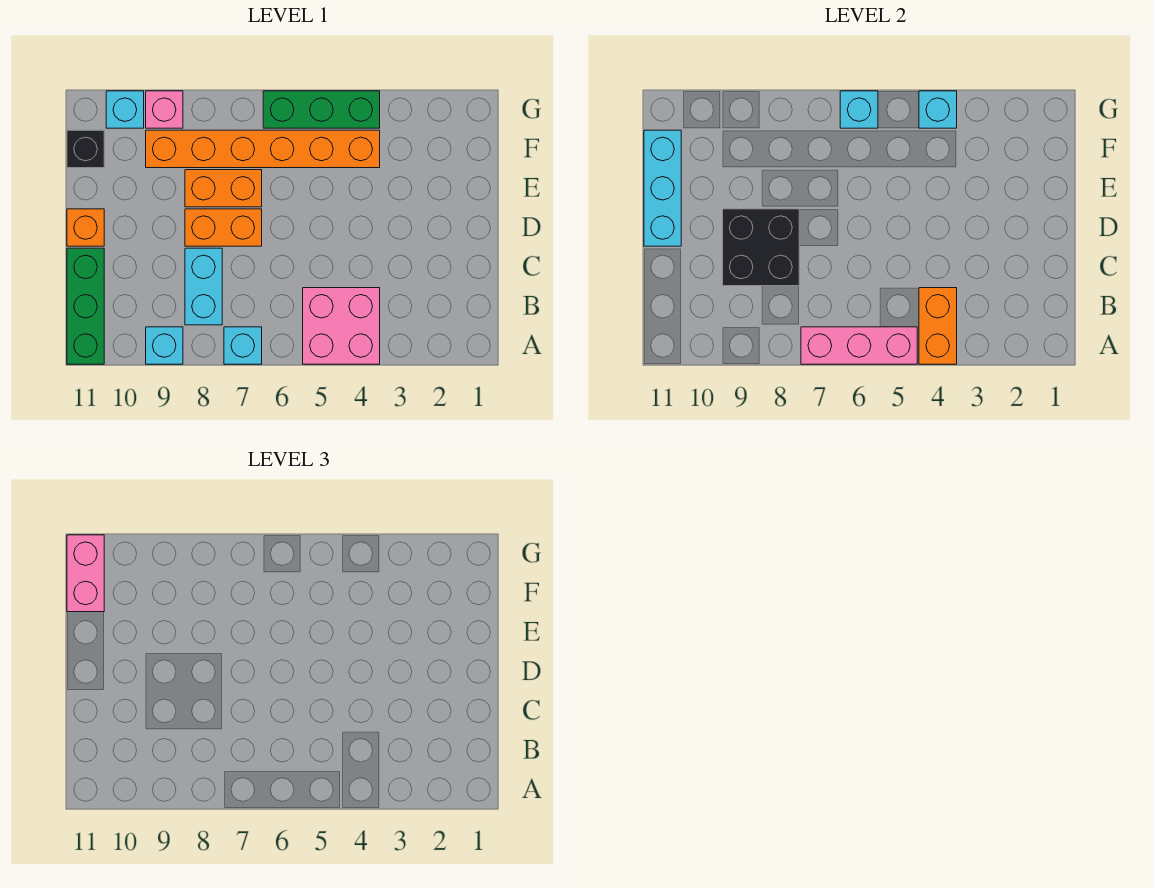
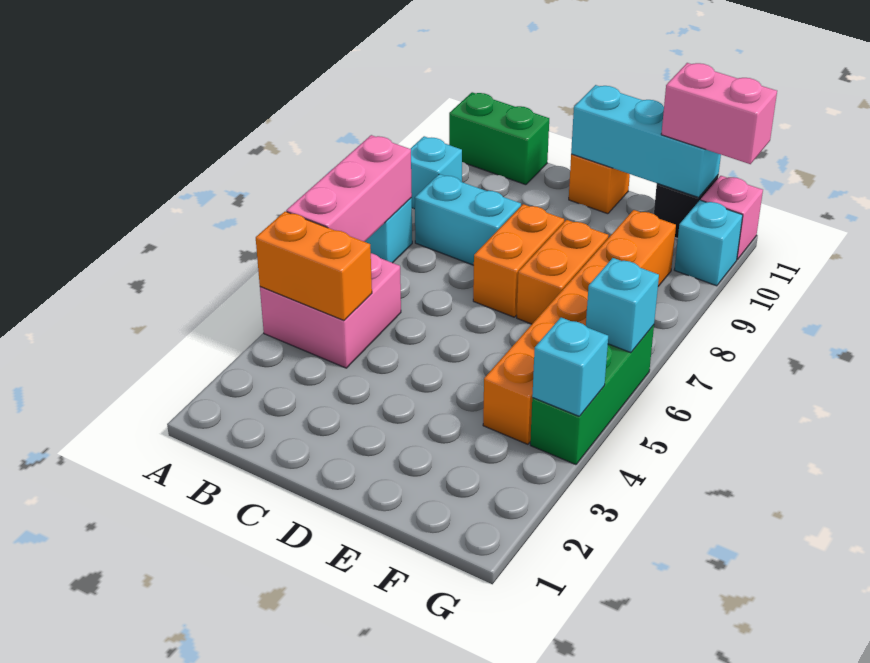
green 1x3 brick [67,248,104,364] -> green 1x2 brick [449,92,549,185]
black 2x2 brick [723,209,799,286] -> none
pink 1x1 brick [146,91,183,128] -> pink 1x1 brick moved to [701,176,763,260]

